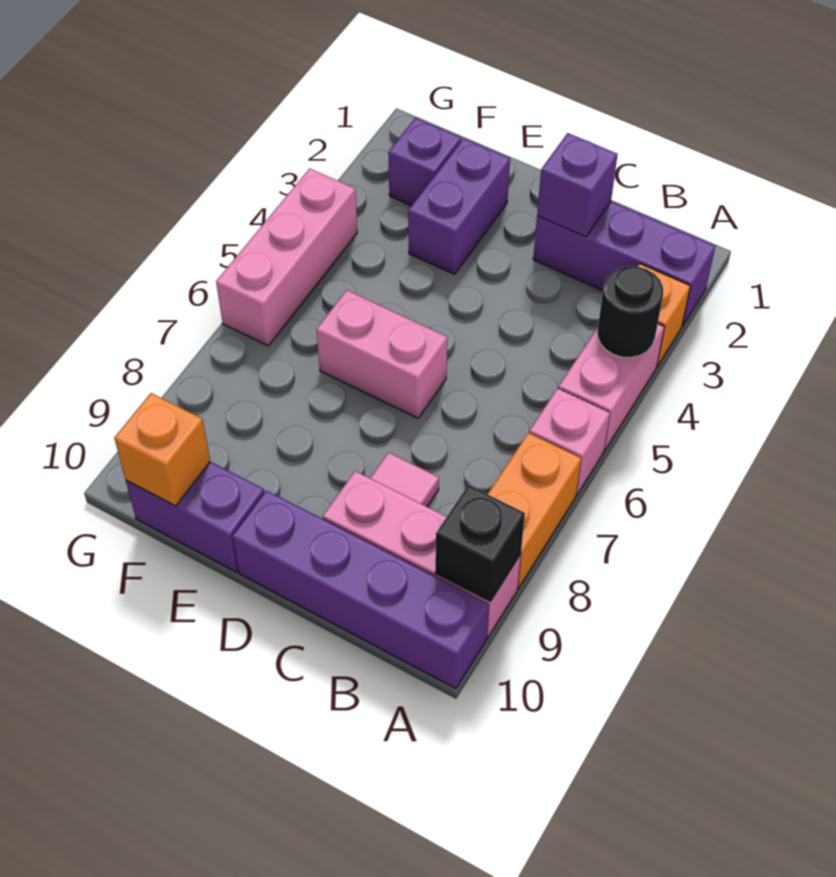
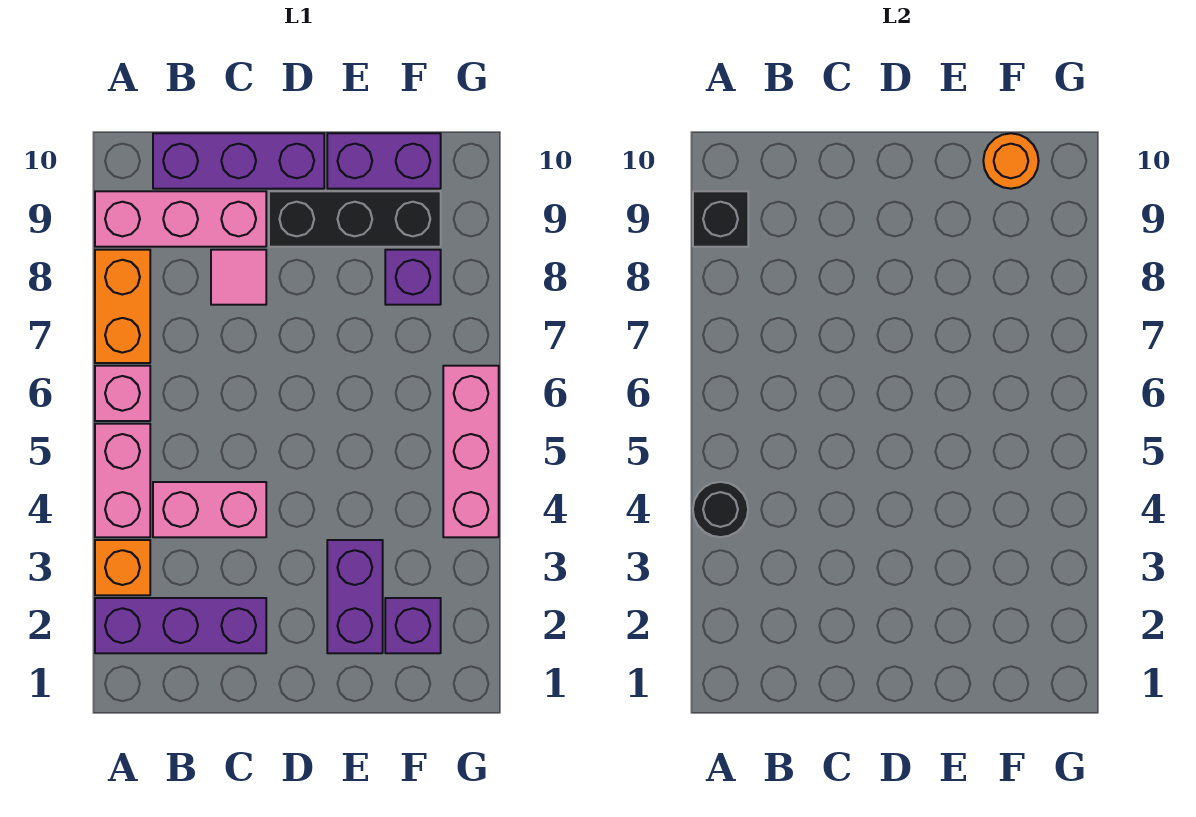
purple 1x4 brick [233,491,489,689] -> purple 1x3 brick [153,133,324,189]
purple 1x1 brick [537,133,618,237] -> purple 1x1 brick moved to [385,250,441,305]
pink 1x2 brick [316,290,447,418] -> pink 1x2 brick moved to [153,482,266,537]
none -> black 1x3 brick [269,191,441,247]
orange 1x1 brick [114,393,210,506] -> orange 1x1 round brick [983,133,1039,189]

